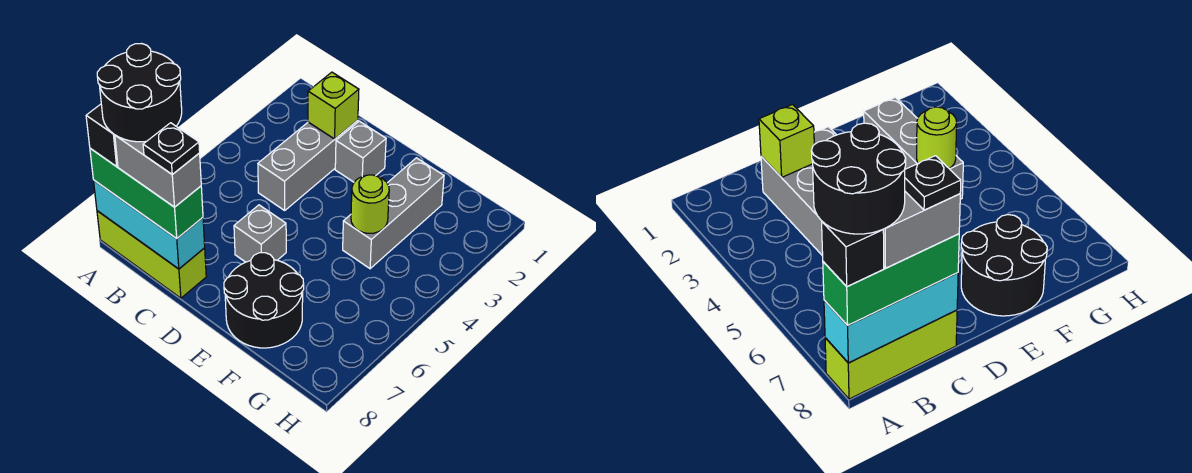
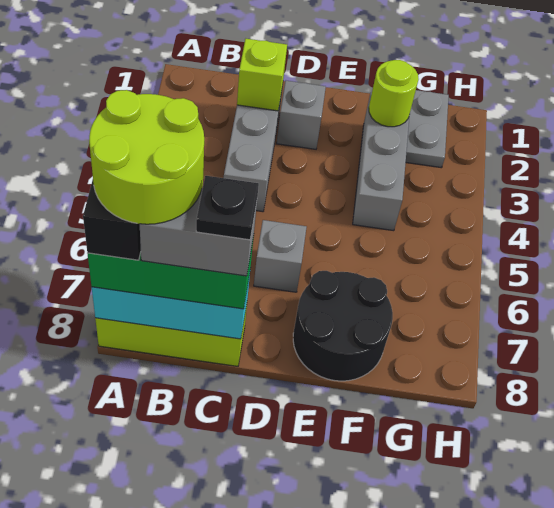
black 2x2 round brick [97,44,182,142] -> lime 2x2 round brick [89,90,204,224]
lime 1x1 round brick [351,175,389,233] -> lime 1x1 round brick moved to [369,60,419,127]
none -> grey 1x2 plate [406,90,449,168]

